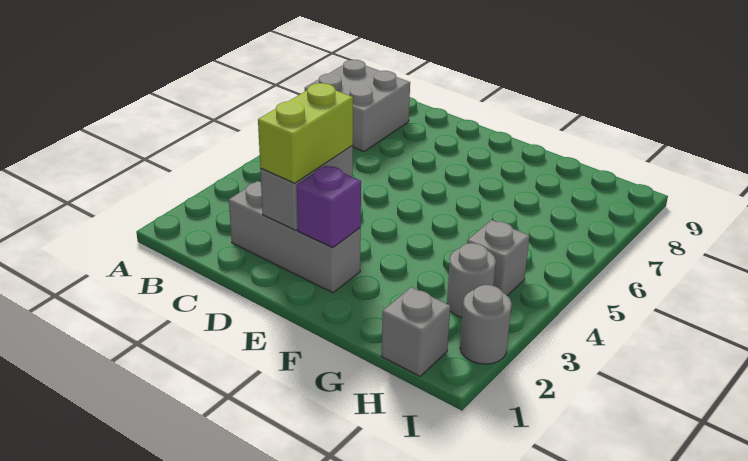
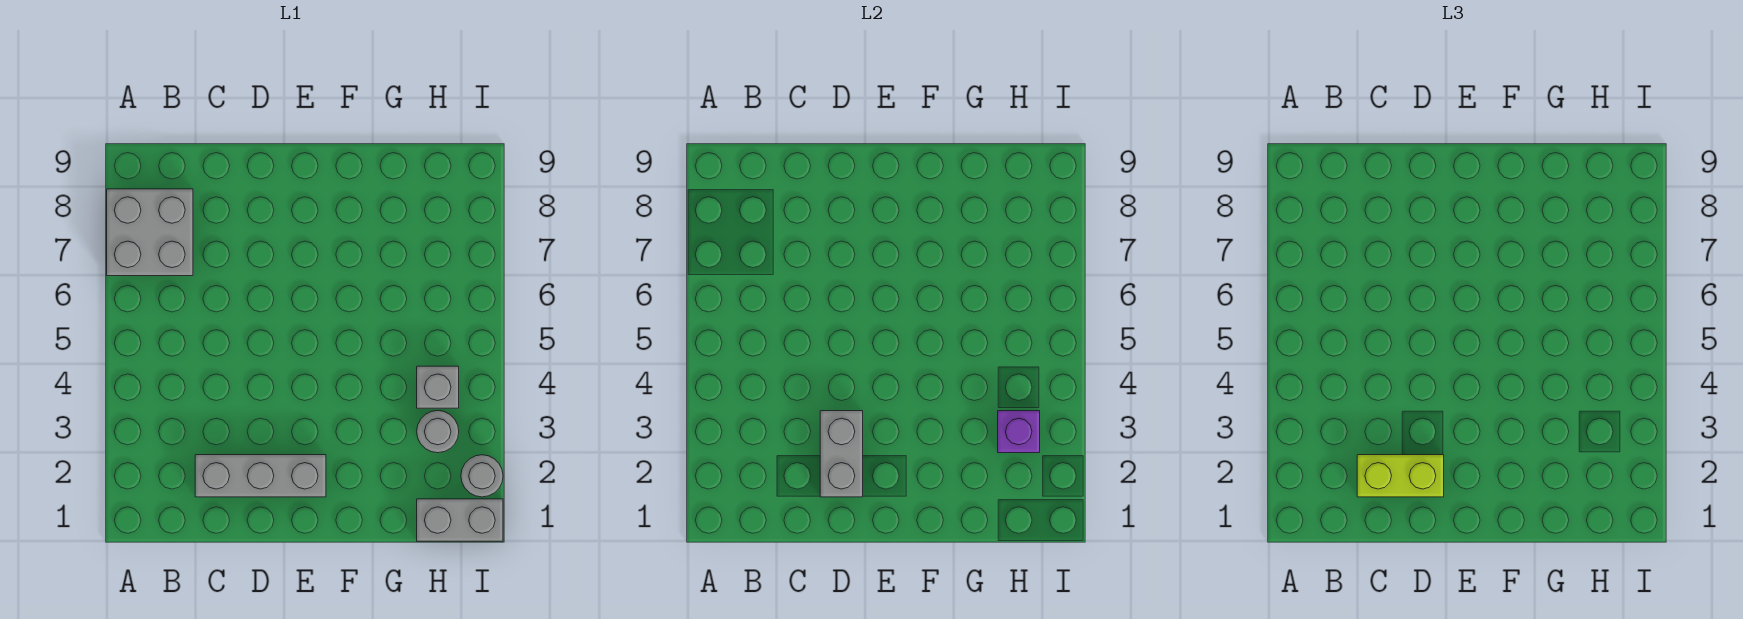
lime 1x2 brick [258,83,353,183] -> lime 1x2 brick turned to [1357,455,1444,497]
purple 1x1 brick [297,166,361,248] -> purple 1x1 brick moved to [998,411,1040,453]
grey 1x1 brick [381,287,450,376] -> grey 1x2 brick [417,499,503,541]

